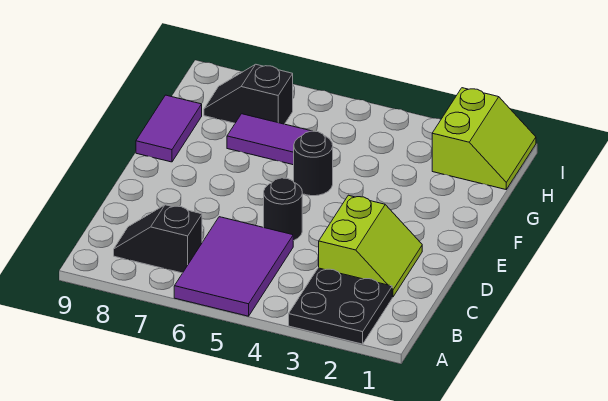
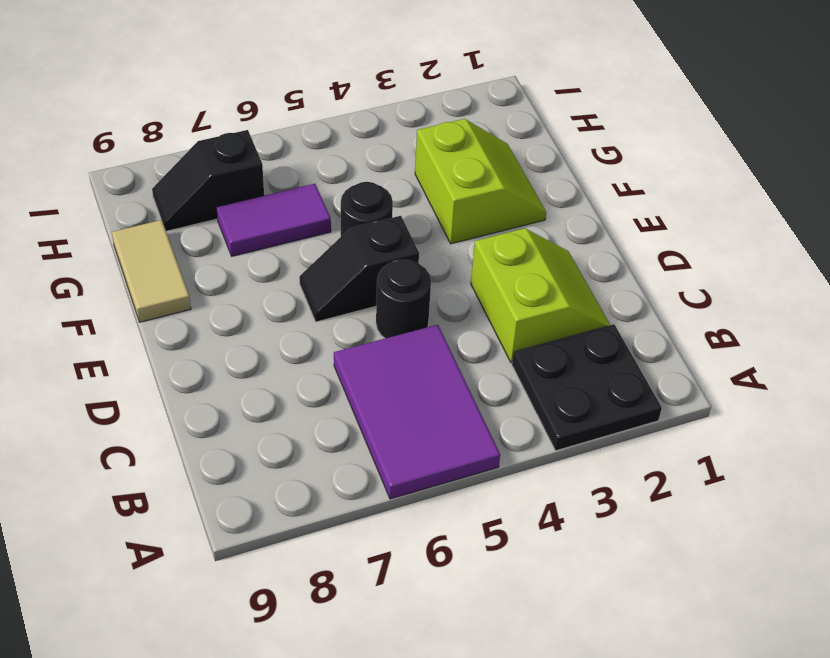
black 1x2 slope [114,205,202,273] -> black 1x2 slope moved to [299,216,419,322]
purple 1x2 tile [136,95,202,162] -> tan 1x2 tile [112,220,191,322]
lime 2x2 slope [432,88,536,189] -> lime 2x2 slope moved to [415,119,546,244]

